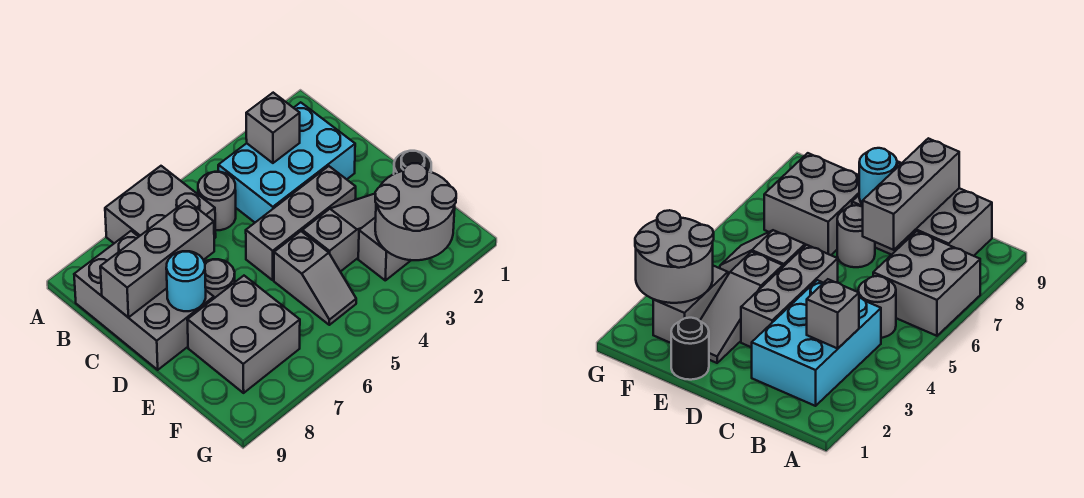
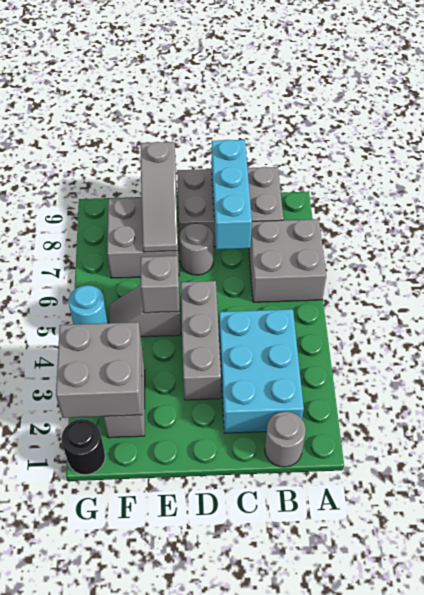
grey 1x1 brick [246,93,300,163] -> grey 1x1 brick moved to [141,256,180,313]
grey 1x1 round brick [198,172,236,230] -> grey 1x1 round brick moved to [265,412,306,467]
grey 1x3 brick [100,201,214,317] -> cyan 1x3 brick [212,140,252,249]
cyan 1x1 round brick [166,251,206,311] -> cyan 1x1 round brick moved to [68,285,108,324]
black 1x1 round brick [394,151,431,174] -> black 1x1 round brick moved to [62,419,105,475]
grey 1x3 slope [302,194,376,272] -> grey 1x3 slope moved to [141,142,178,252]
grey 2x2 round brick [375,163,456,260] -> grey 2x2 brick [56,322,142,418]

